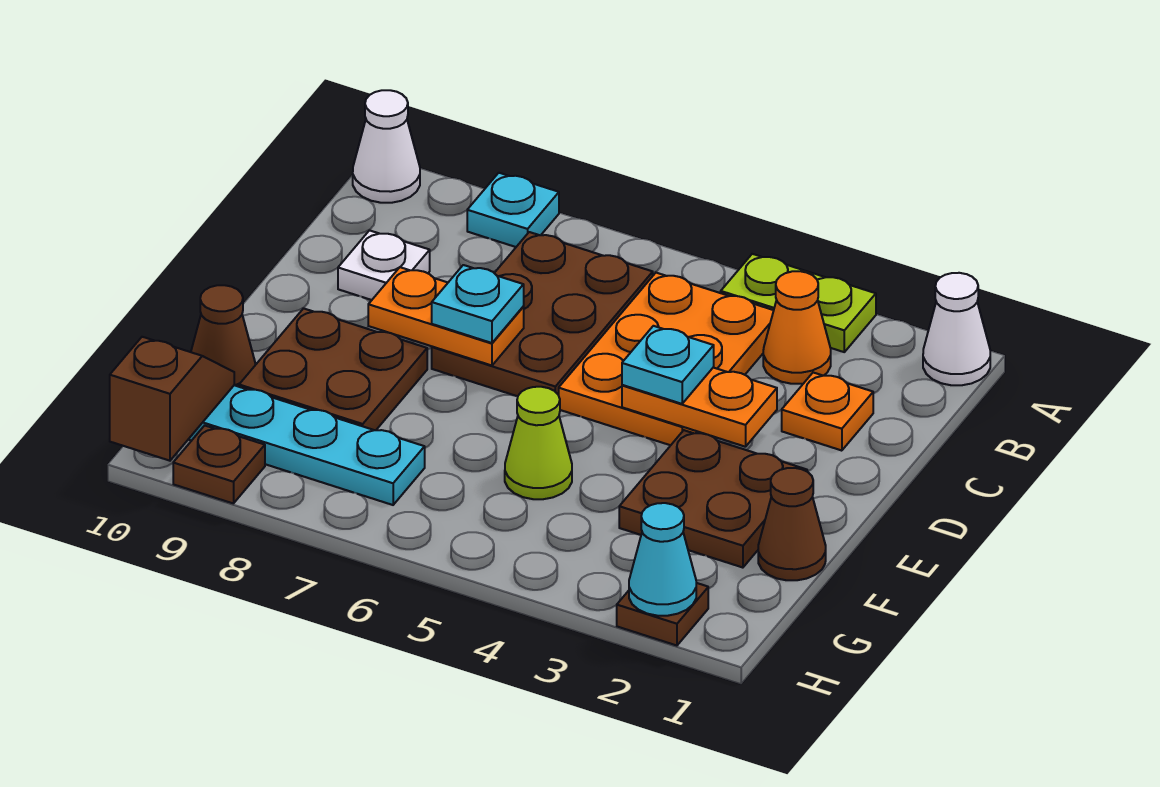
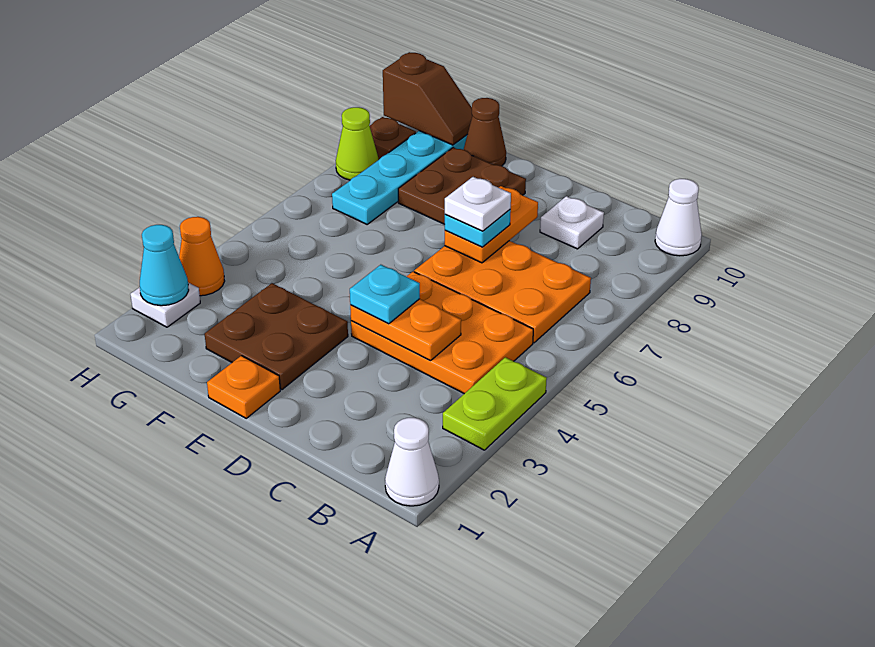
cyan 1x1 plate [467,173,559,247] -> none
orange 1x1 cone [763,271,831,384] -> orange 1x1 cone moved to [179,217,225,296]
brown 2x3 plate [432,232,653,396] -> orange 2x3 plate [414,241,591,343]
orange 1x1 plate [782,373,873,451] -> orange 1x1 plate moved to [207,356,280,418]
orange 1x2 plate [622,368,777,447] -> orange 1x2 plate turned to [350,299,461,361]
none -> white 1x1 plate [445,177,511,231]
brown 1x1 cone [758,468,826,580] -> none
lime 1x1 cone [505,387,572,499] -> lime 1x1 cone moved to [336,107,379,180]
brown 1x1 plate [617,583,708,646] -> white 1x1 plate [130,283,200,327]

